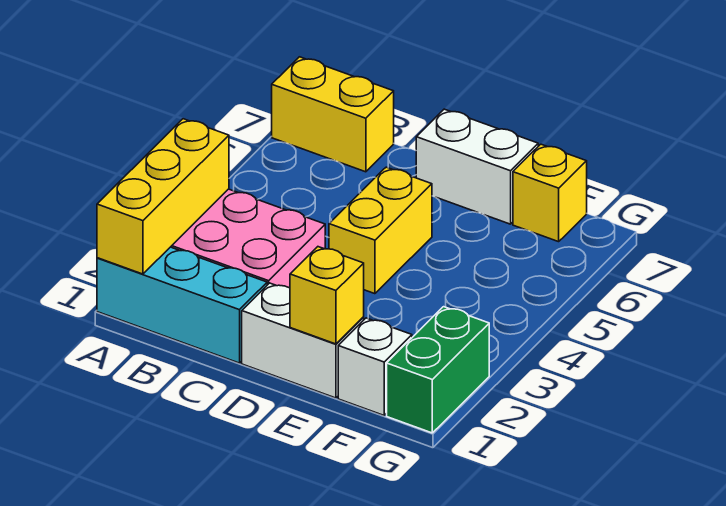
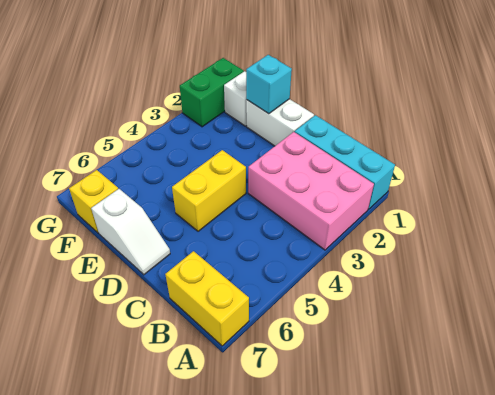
yellow 1x3 brick [97,119,229,274] -> none
white 1x2 brick [416,109,538,224] -> white 1x2 slope [91,189,170,275]
yellow 1x1 brick [290,247,364,344] -> cyan 1x1 brick [246,55,292,114]

